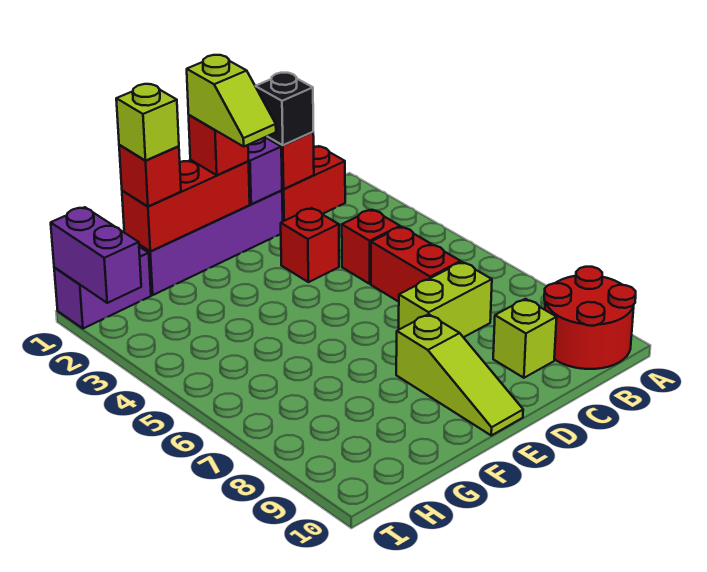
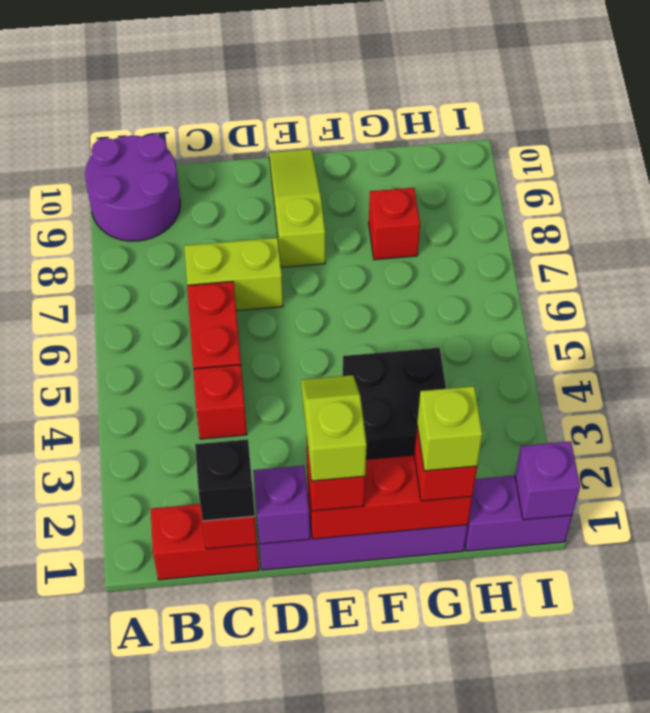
red 2x2 round brick [544,267,636,369] -> purple 2x2 round brick [85,134,180,241]
lime 1x1 brick [493,299,557,378] -> none
red 1x1 brick [281,208,339,282] -> red 1x1 brick moved to [369,188,420,260]
none -> black 2x2 brick [343,348,446,460]
purple 1x2 brick [51,207,141,303] -> purple 1x1 brick [515,441,580,520]

